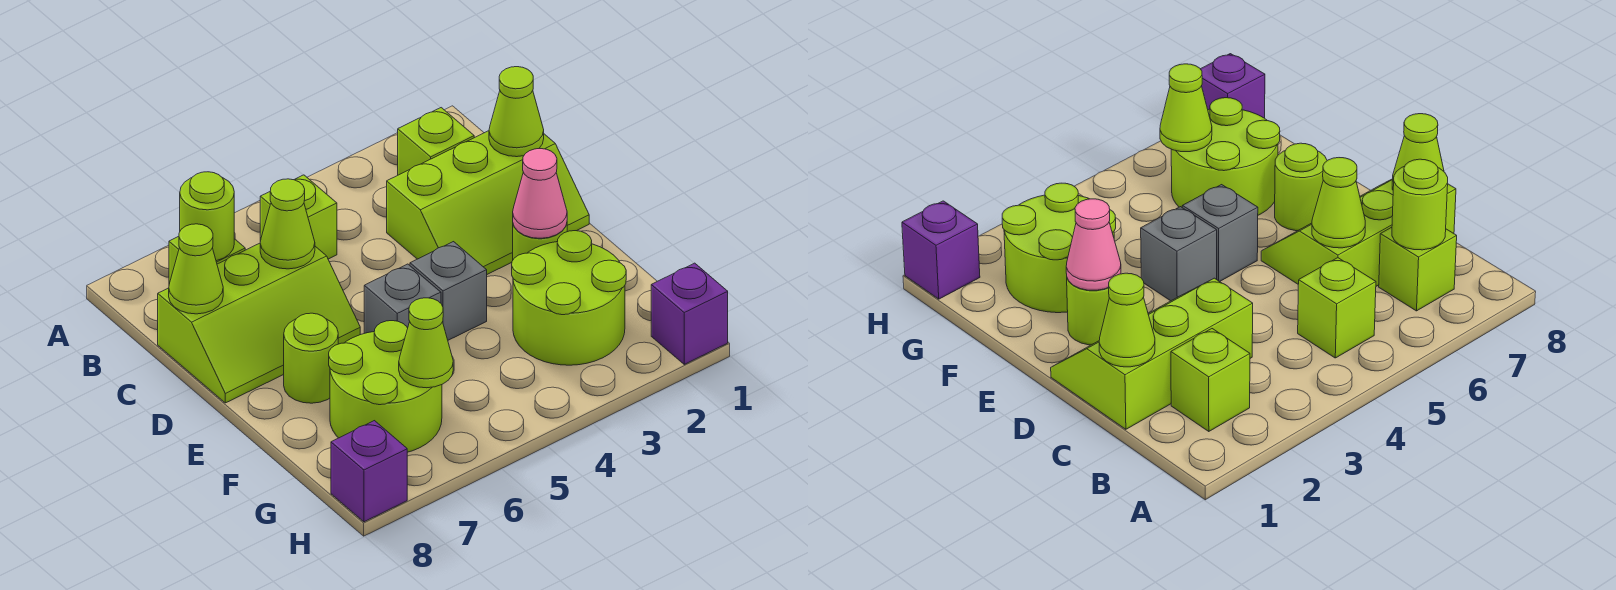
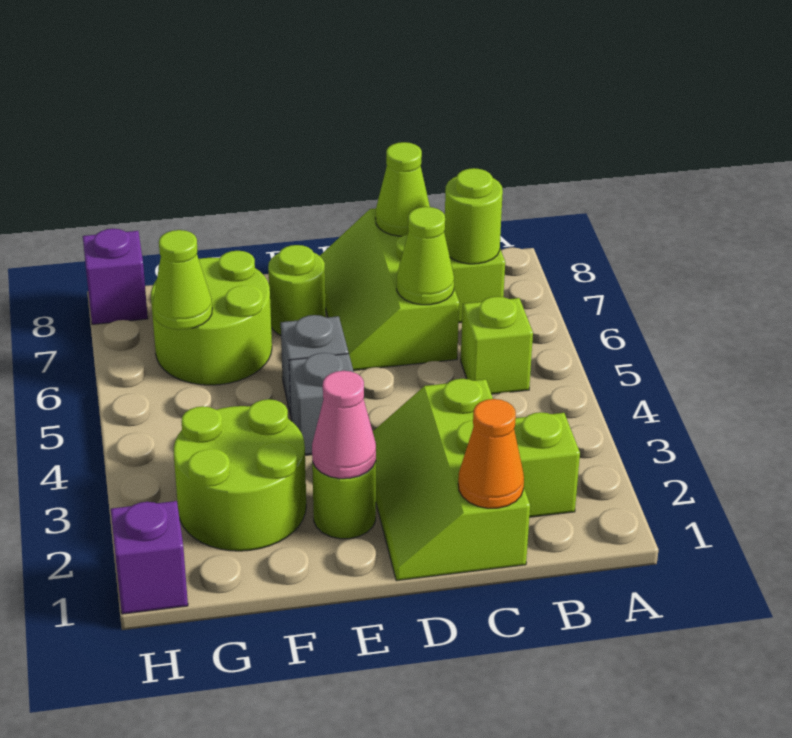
lime 1x1 cone [489,67,544,157] -> orange 1x1 cone [458,399,524,508]

